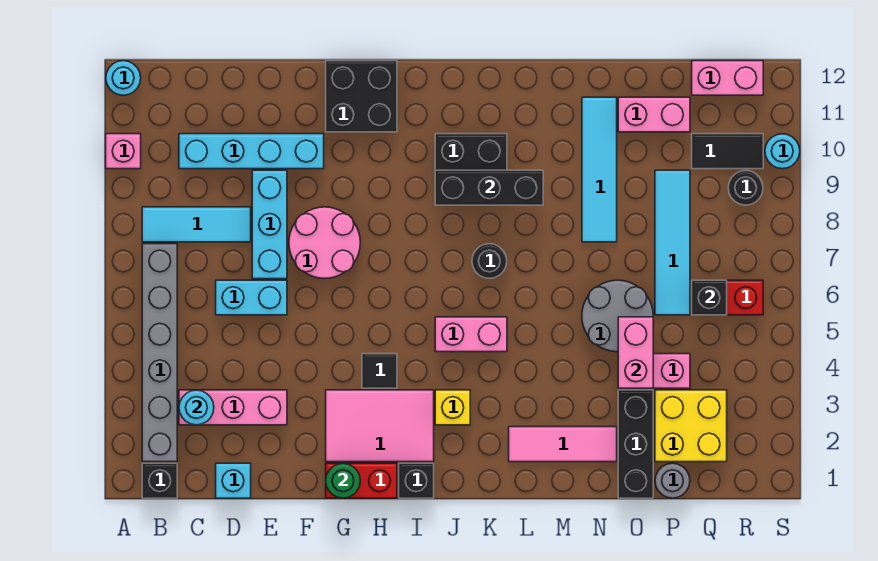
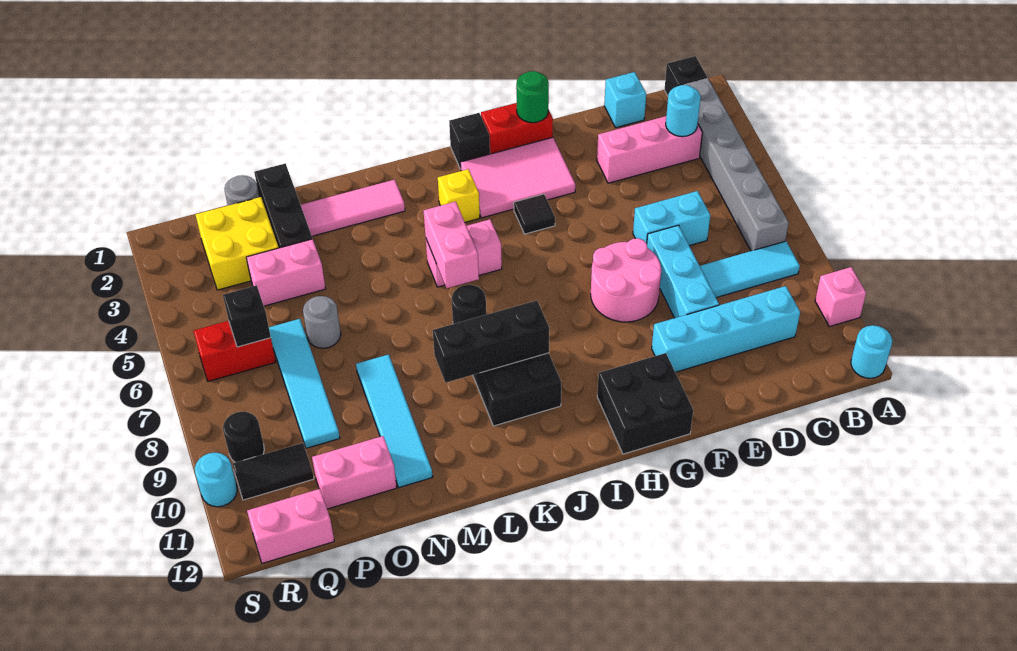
grey 2x2 round brick [582,280,653,352] -> grey 1x1 round brick [303,296,341,348]
pink 1x2 brick [618,317,653,388] -> pink 1x2 brick moved to [424,202,479,288]

